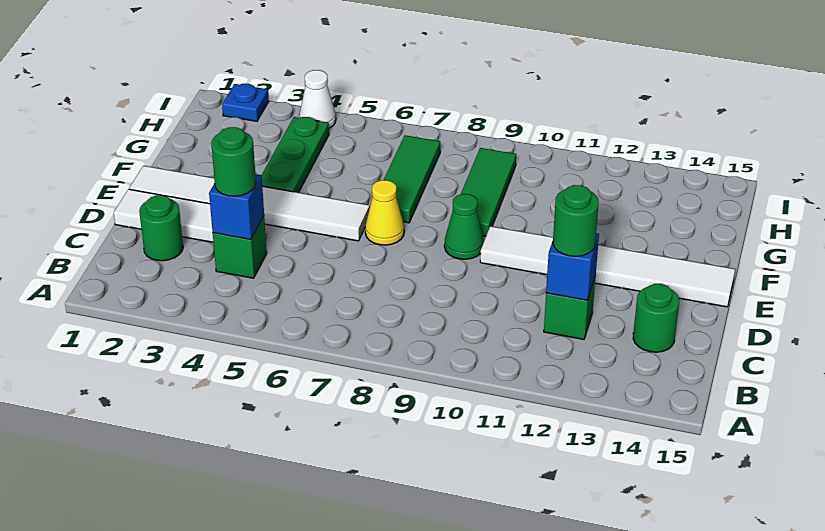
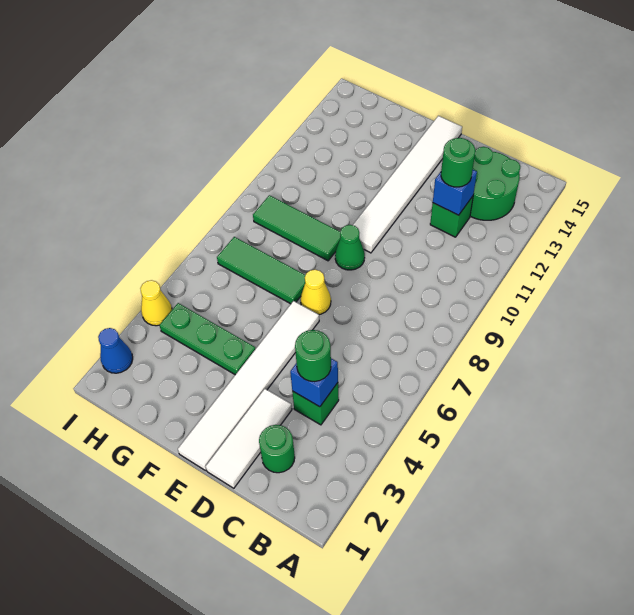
green 1x1 round brick [633,284,679,352] -> green 2x2 round brick [470,147,520,220]
blue 1x1 plate [222,84,269,121] -> blue 1x1 cone [98,328,133,373]
white 1x1 cone [299,70,336,128] -> yellow 1x1 cone [140,280,172,326]

